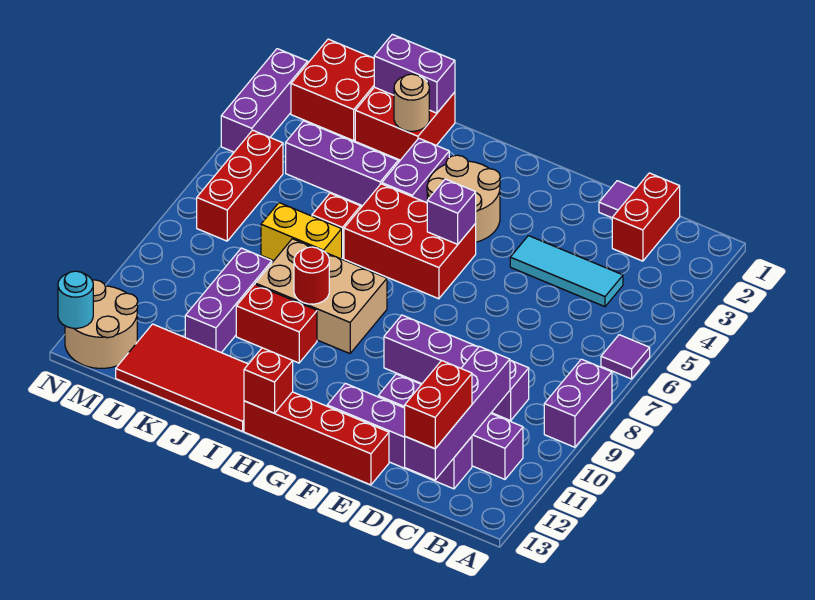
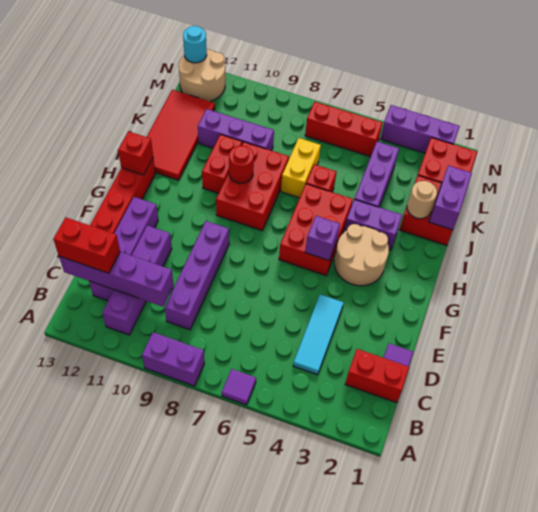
tan 2x3 brick [255,239,387,354] -> red 2x3 brick [216,142,289,230]

